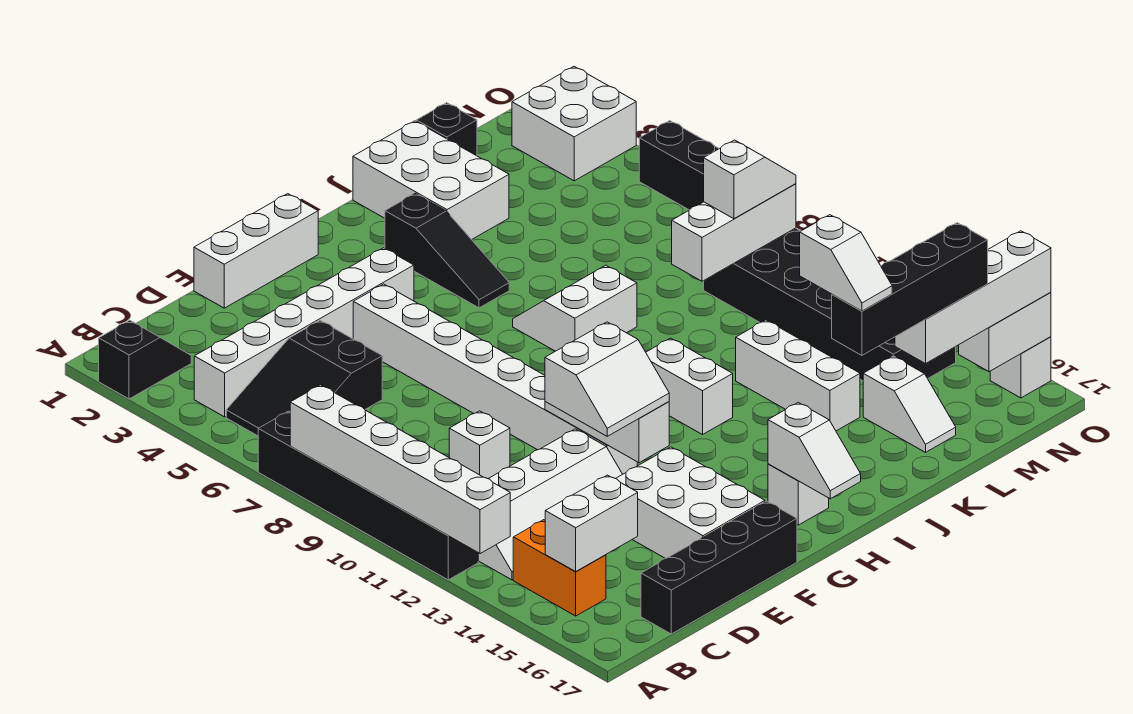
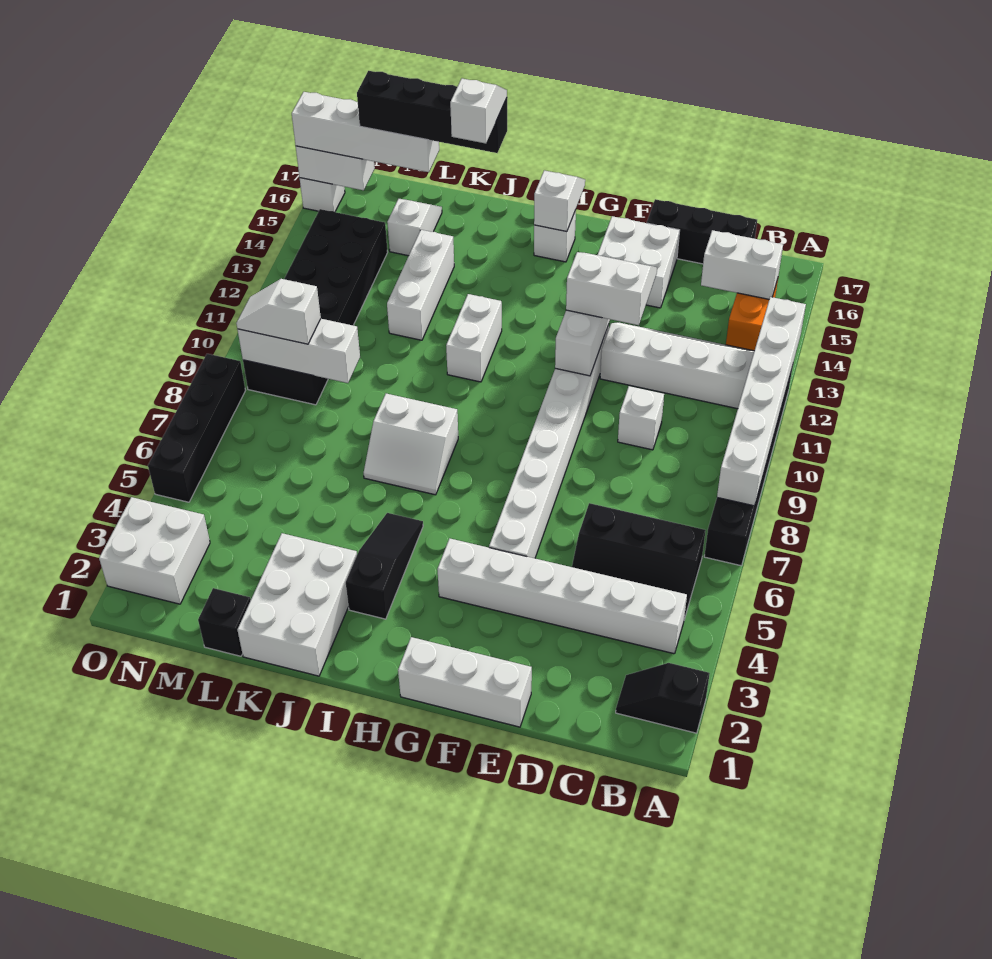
black 2x3 slope [226,321,382,436] -> black 2x3 slope turned to [572,503,706,619]
black 1x4 brick [641,501,797,634] -> black 1x3 brick [647,199,757,264]
white 2x3 brick [616,447,765,558] -> white 2x2 brick [598,216,680,308]

